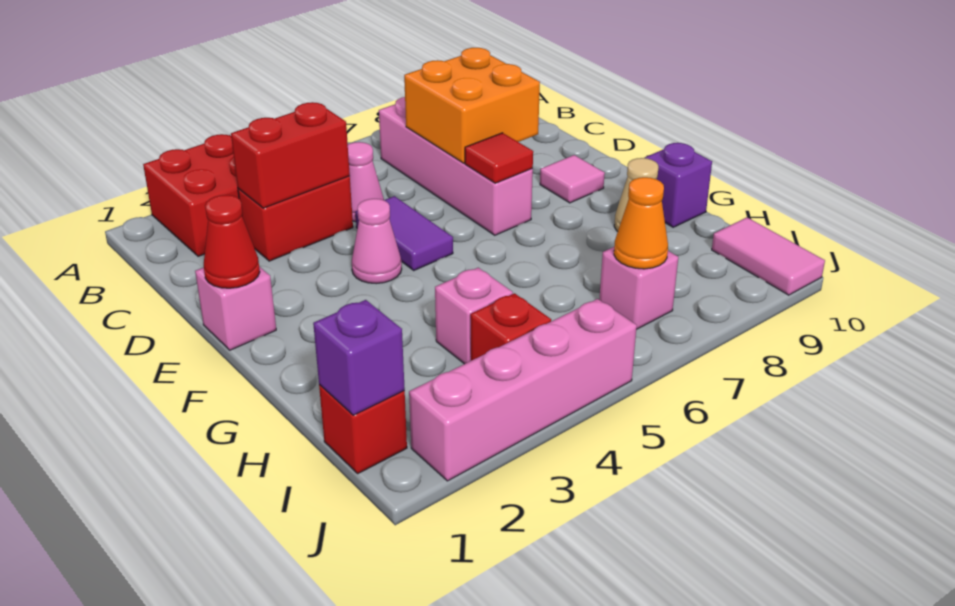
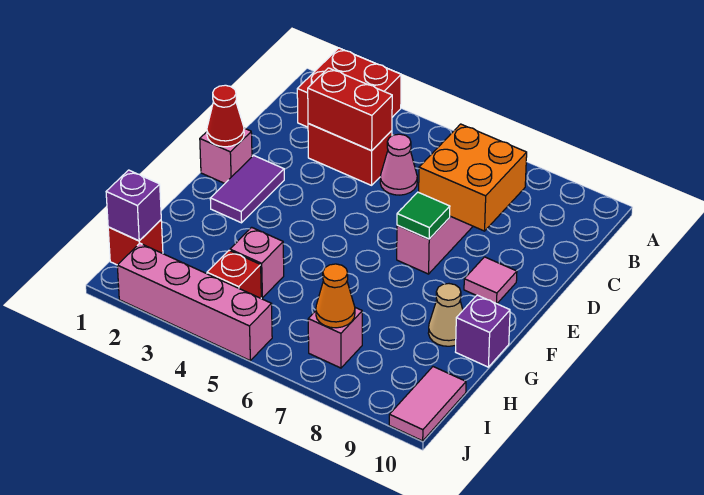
purple 1x2 tile [355,196,453,270] -> purple 1x2 tile moved to [210,155,284,223]
pink 1x1 cone [352,199,402,284] -> none
red 1x1 tile [465,133,533,183] -> green 1x1 tile [397,192,450,239]

